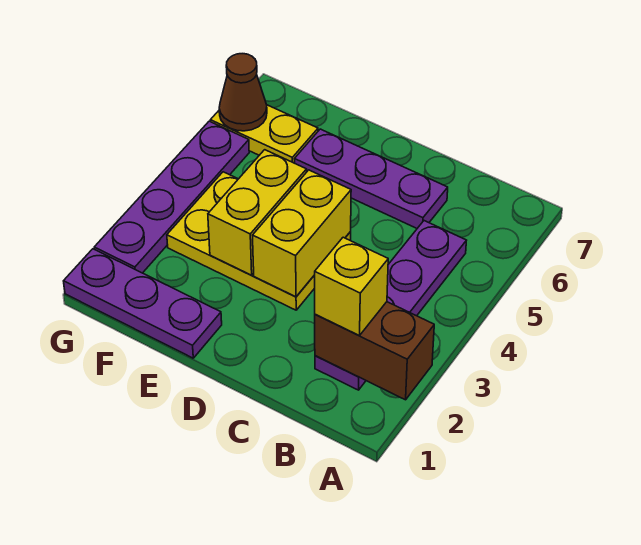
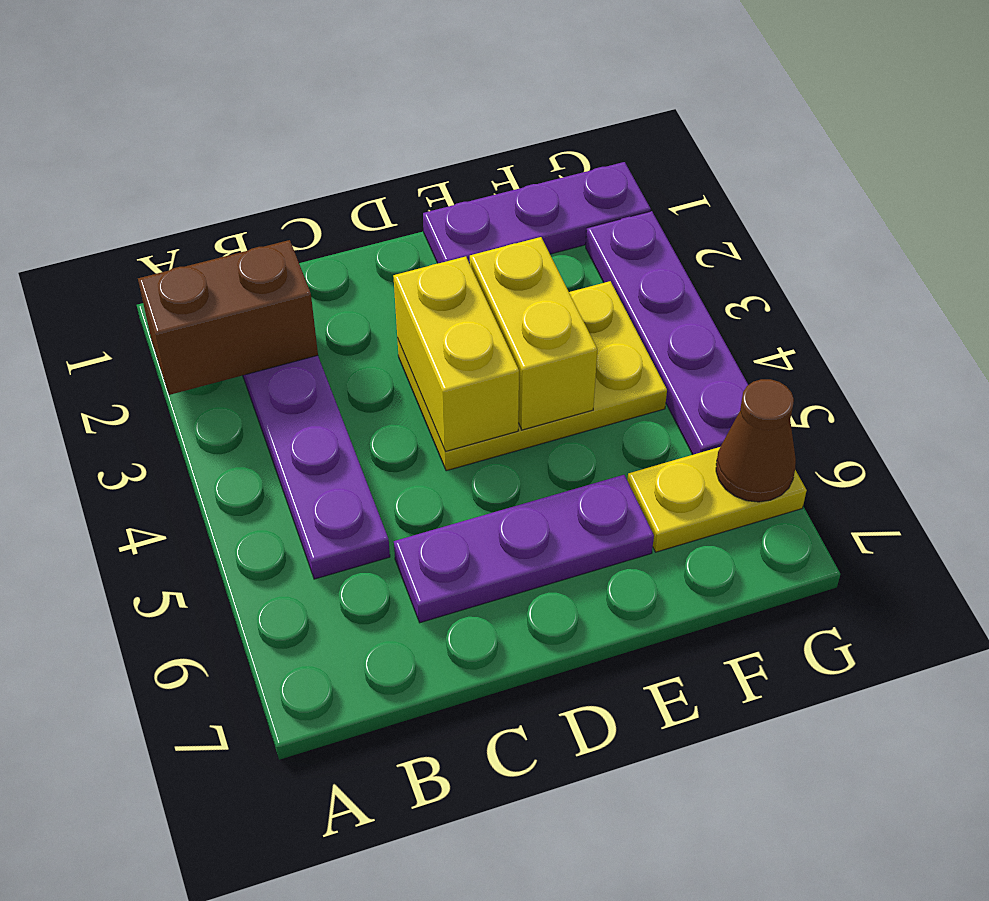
yellow 1x1 brick [315,237,388,336] -> none

